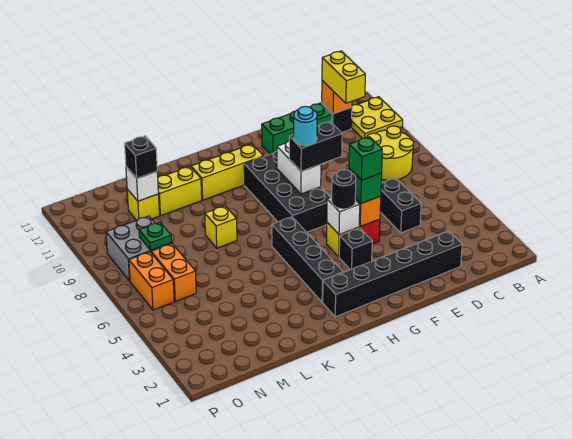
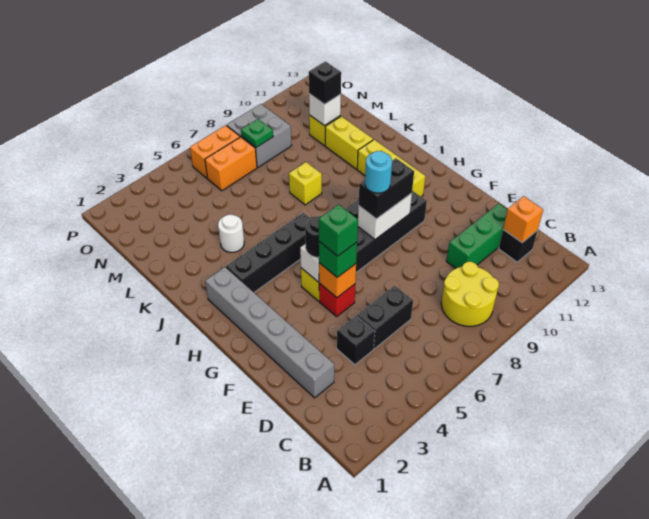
yellow 2x2 plate [351,97,403,138] -> none
yellow 1x2 brick [322,51,365,103] -> none
black 1x6 brick [323,231,462,317] -> grey 1x6 brick [205,267,334,398]
green 1x3 brick [262,103,332,154] -> green 1x3 brick turned to [446,204,507,269]
black 1x2 brick [289,122,342,171] -> black 1x2 brick turned to [359,158,414,219]
black 1x1 brick [339,228,372,270] -> black 1x1 brick moved to [337,316,375,365]
none -> white 1x1 round brick [218,215,244,252]

